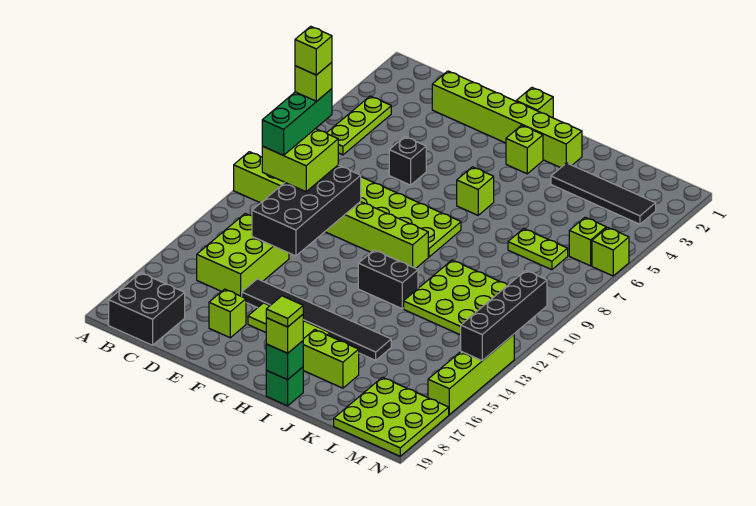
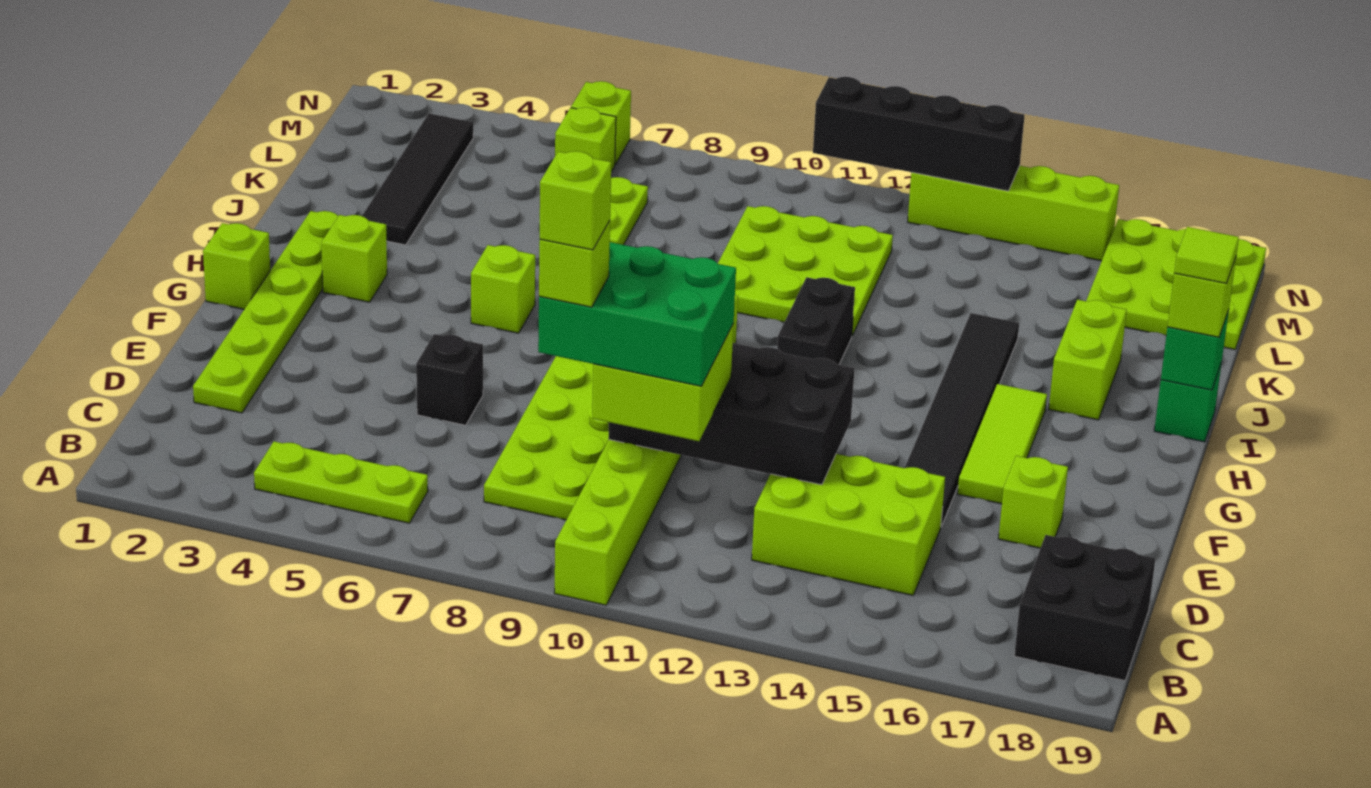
green 1x3 brick [262,89,332,155] -> green 2x3 brick [538,242,736,386]
lime 1x6 brick [432,71,582,168] -> lime 1x6 plate [193,211,338,413]

